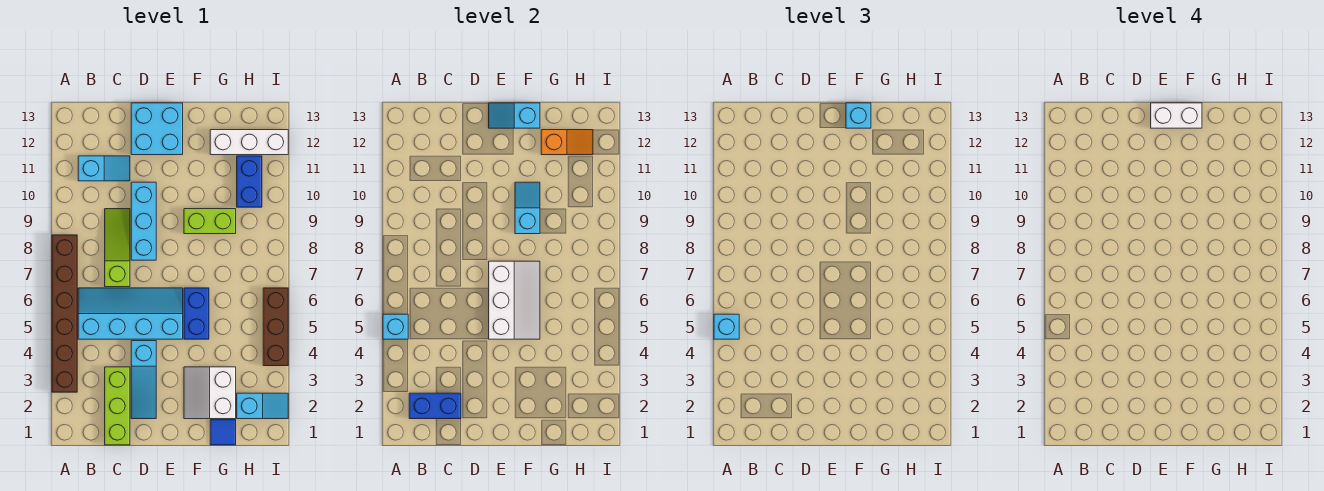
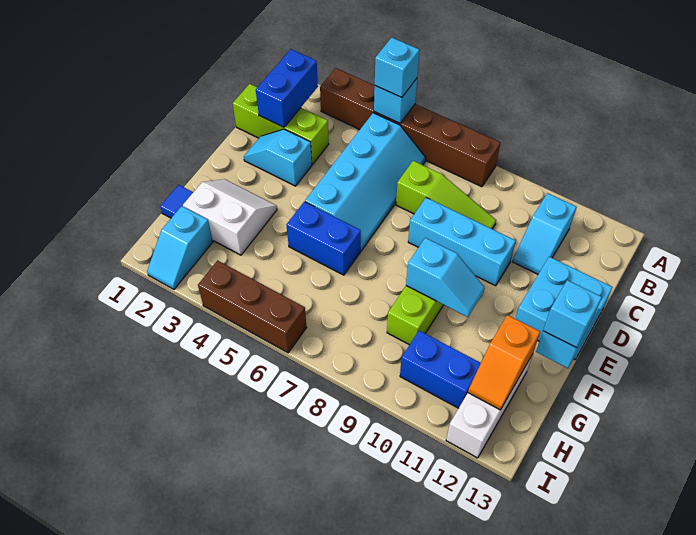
cyan 1x3 slope [131,341,156,419] -> cyan 1x2 slope [244,129,312,186]
white 2x3 slope [489,261,540,339] -> none
white 1x2 brick [1151,103,1202,128] -> none

